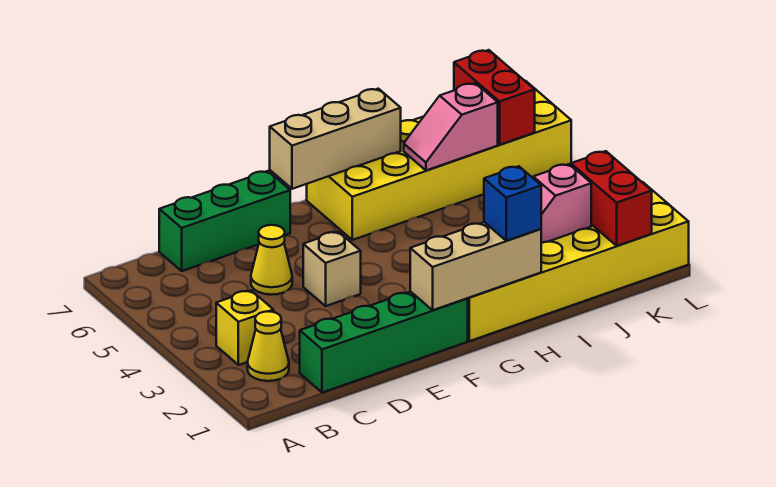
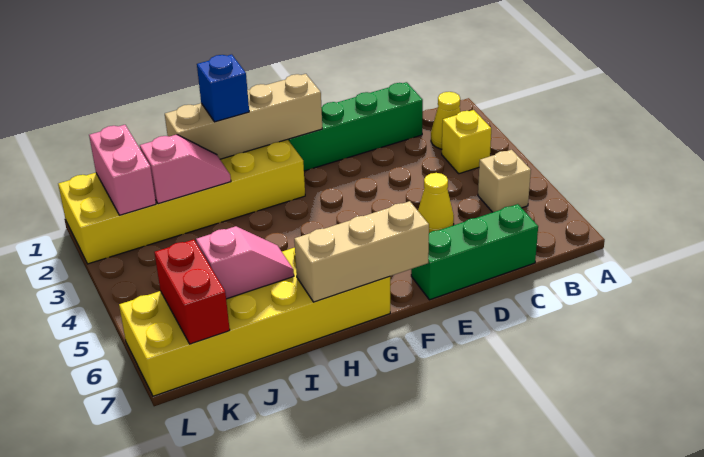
tan 1x1 brick [303,232,361,306] -> tan 1x1 brick moved to [478,150,531,212]
tan 1x3 brick [410,222,541,310] -> tan 1x4 brick [165,74,322,159]
red 1x2 brick [571,151,652,246] -> pink 1x2 brick [89,125,156,215]

